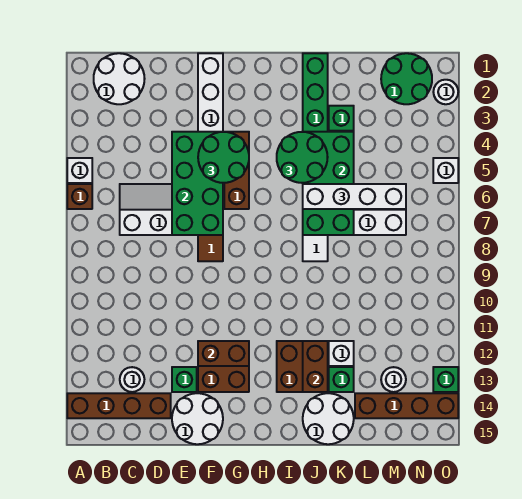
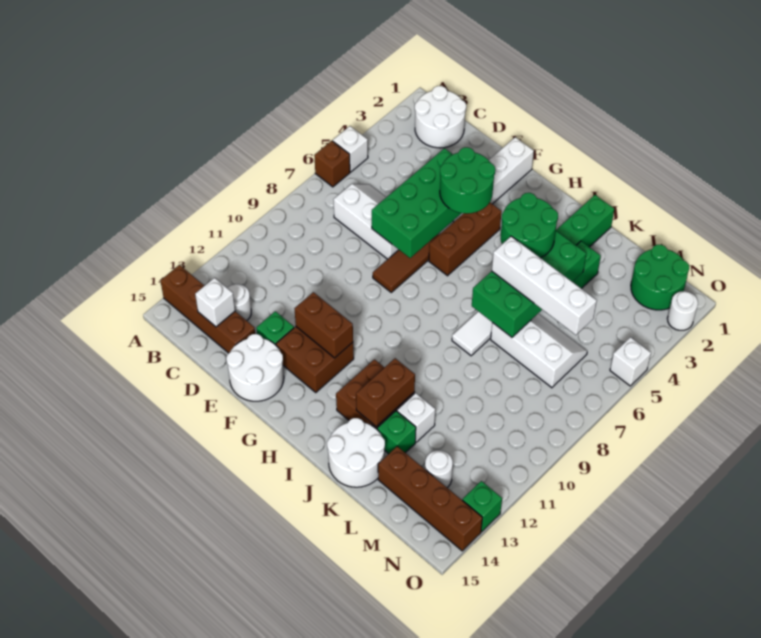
none -> white 1x1 brick [195,278,235,327]

